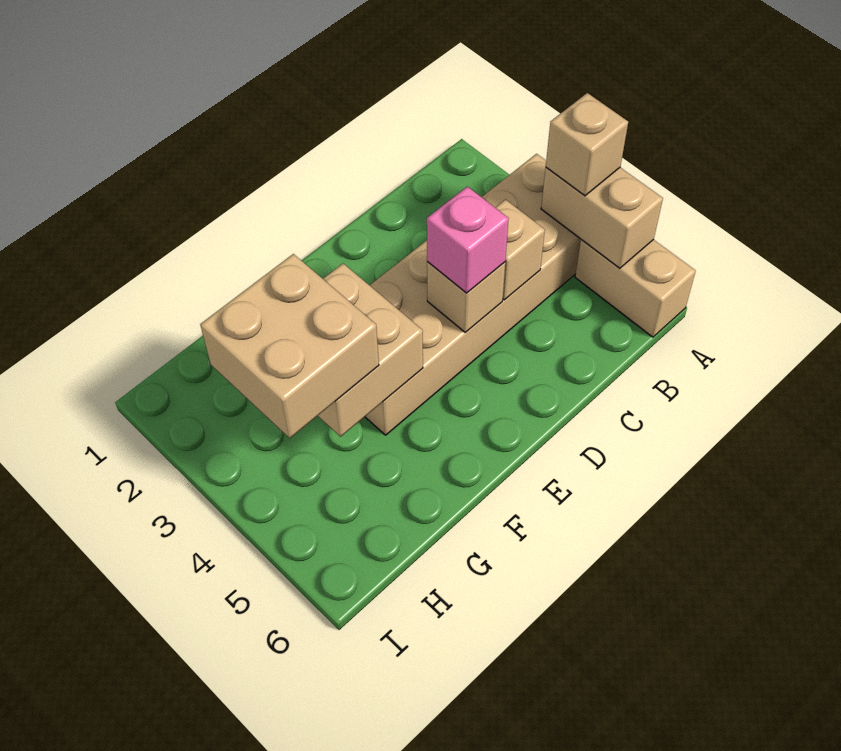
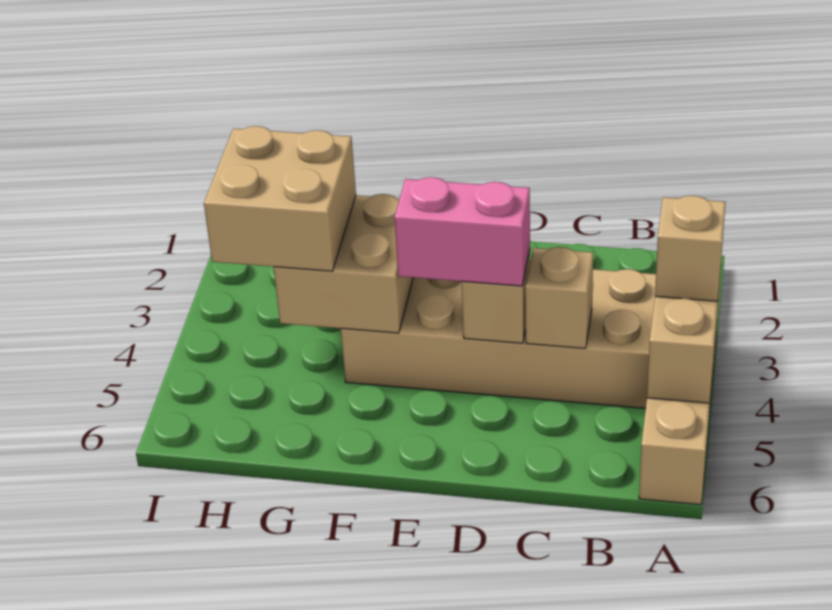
pink 1x1 brick [427,186,509,293] -> pink 1x2 brick [395,177,530,286]

